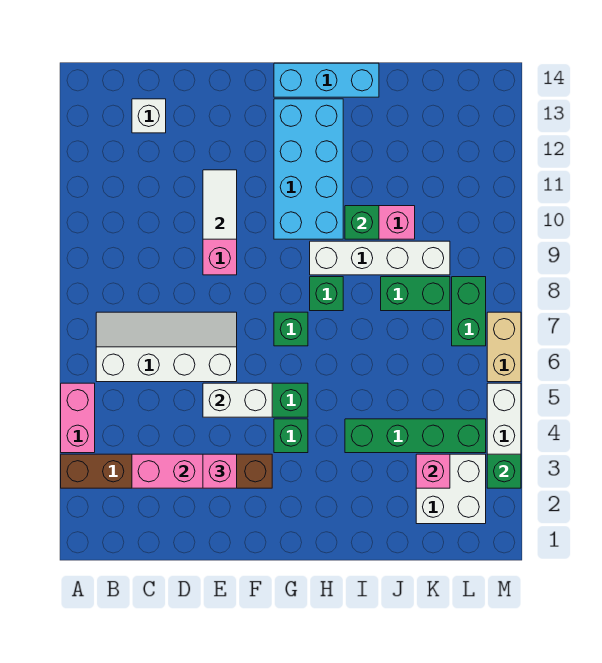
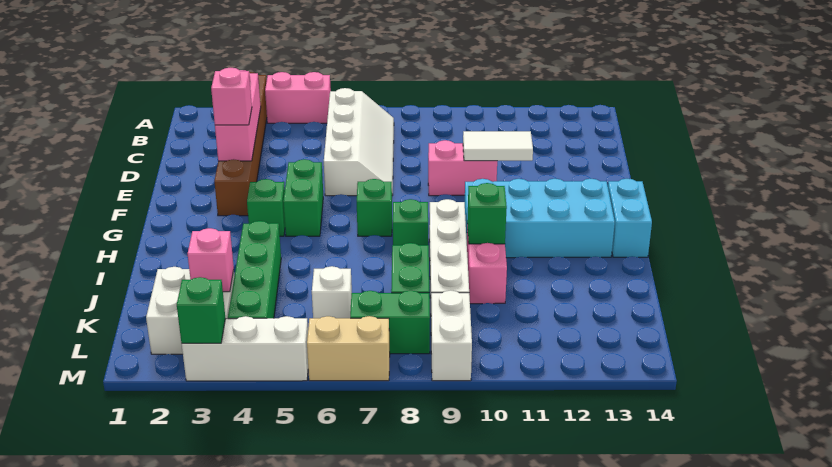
white 1x1 brick [132,99,166,133] -> white 1x1 brick moved to [312,266,352,318]
white 1x2 brick [203,383,272,417] -> white 1x2 brick moved to [431,290,472,381]
cyan 1x3 brick [274,63,379,97] -> cyan 1x2 brick [608,179,652,257]

